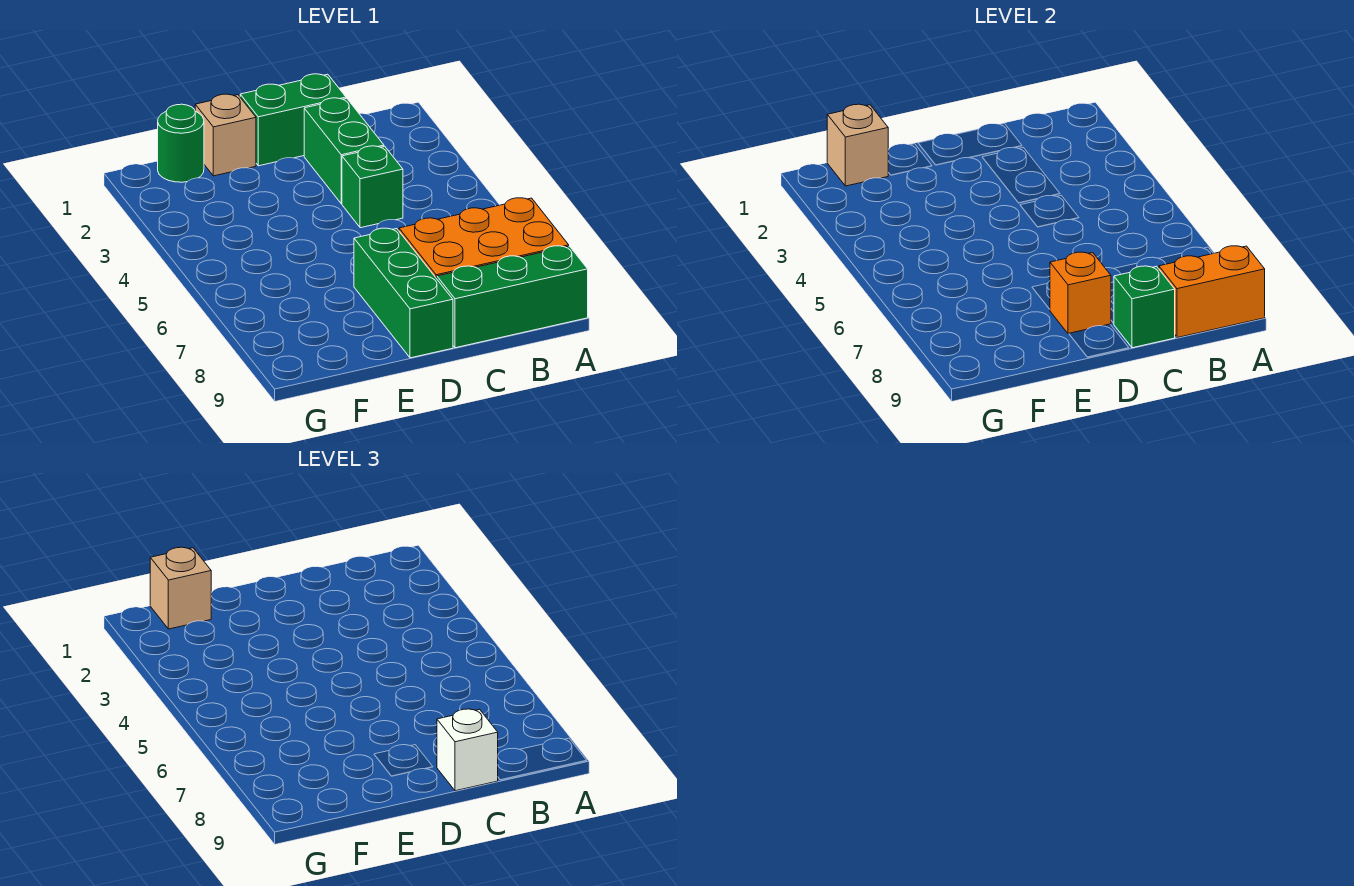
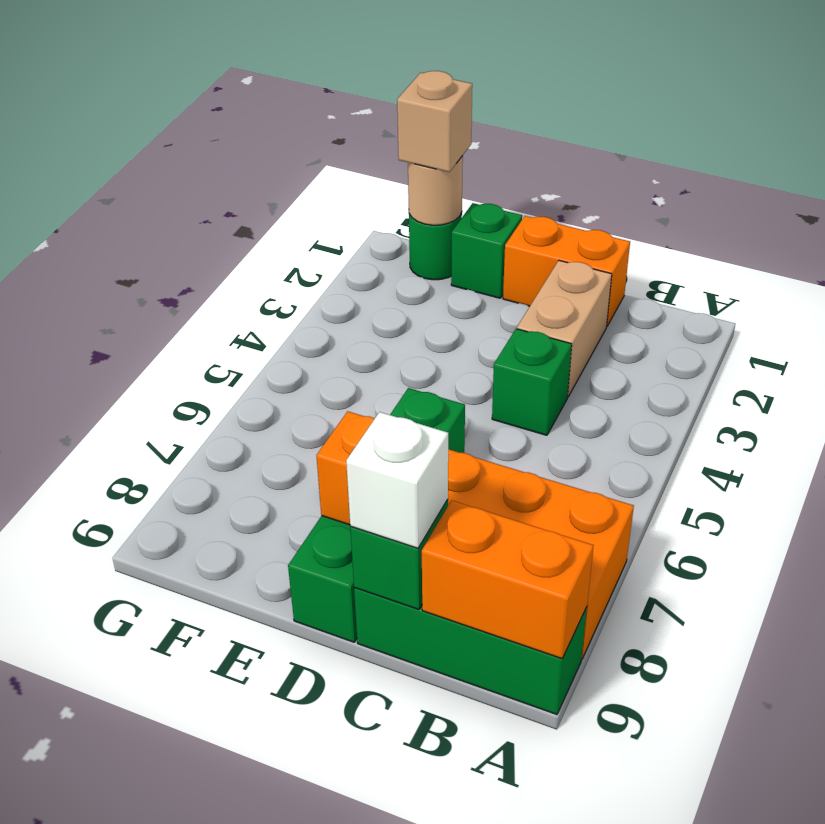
green 1x2 brick [240,74,346,166] -> orange 1x2 brick [503,216,630,326]
green 1x2 brick [304,98,384,204] -> tan 1x2 brick [517,261,612,397]
green 1x3 brick [354,228,453,358] -> green 1x4 brick [288,388,465,642]
tan 1x1 brick [195,94,256,176] -> green 1x1 brick [451,203,522,298]
tan 1x1 brick [827,104,888,186] -> tan 1x1 round brick [408,156,463,225]

